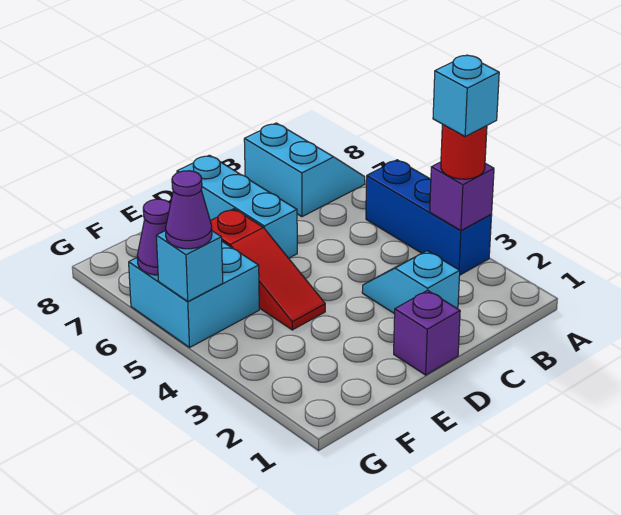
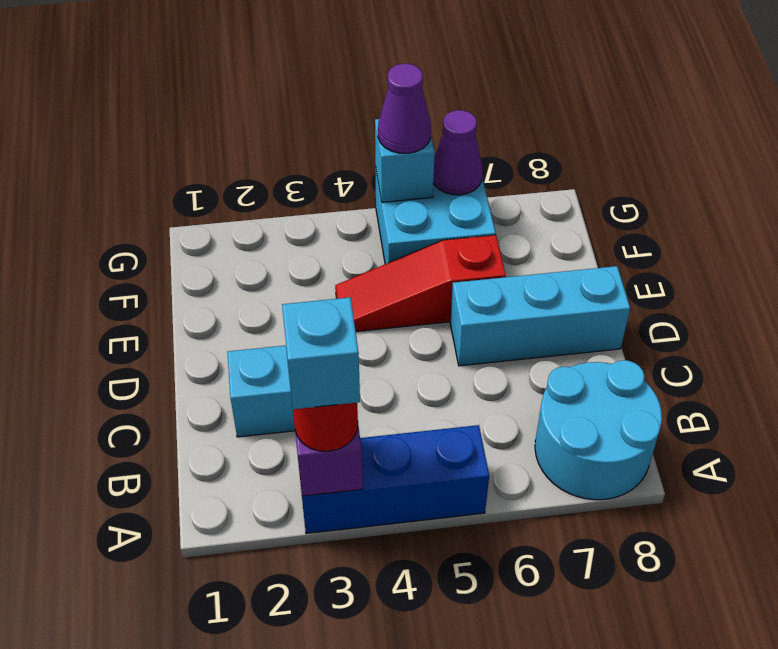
cyan 2x2 slope [244,123,365,217] -> cyan 2x2 round brick [535,360,662,500]
purple 1x1 brick [394,290,460,375] -> none

